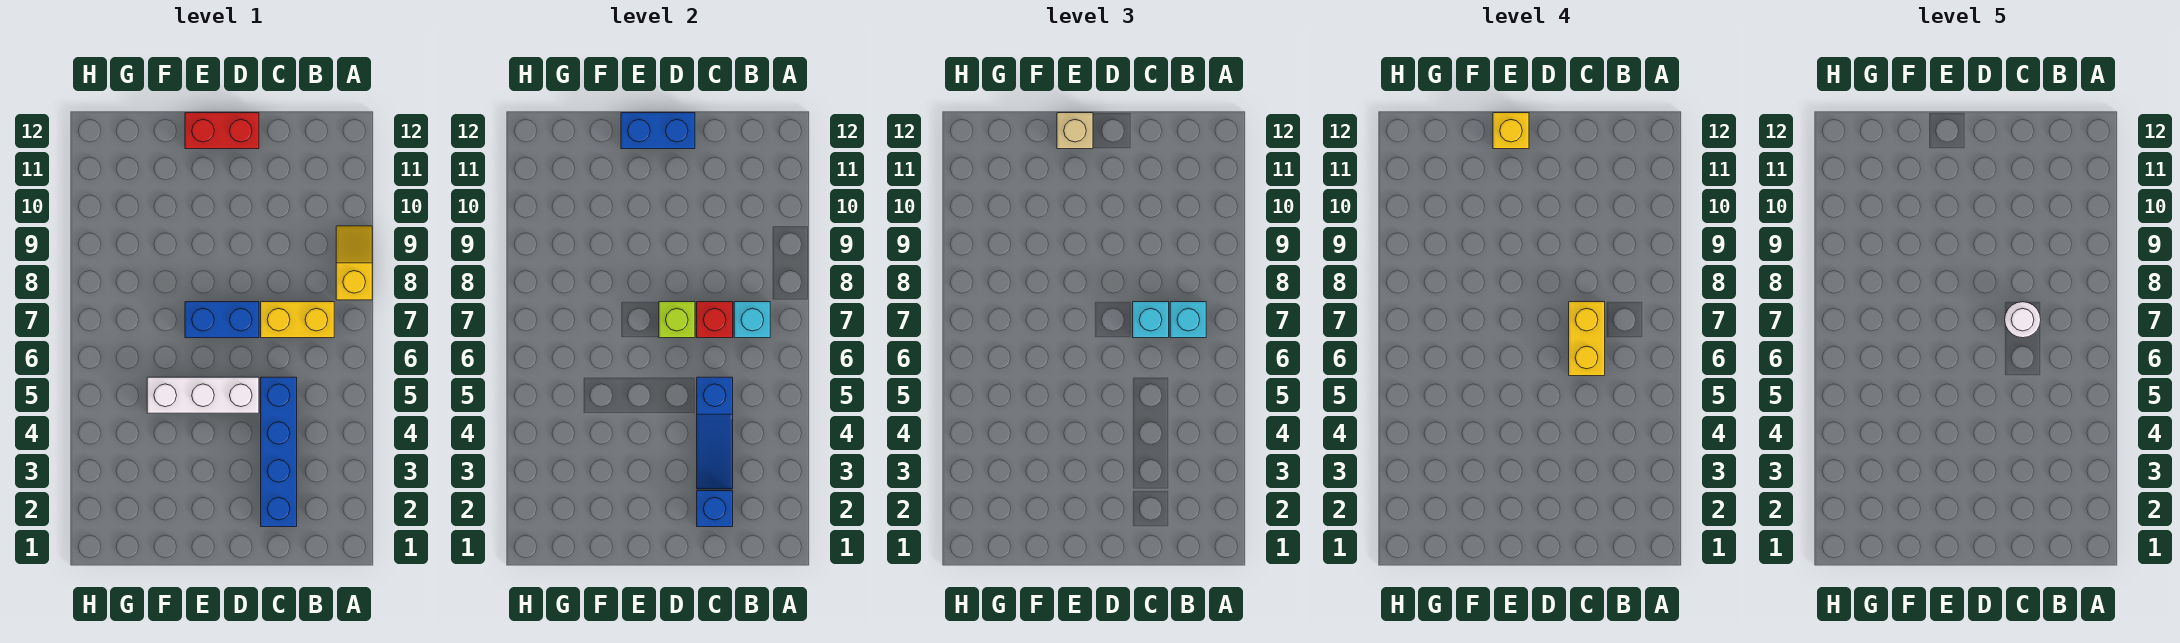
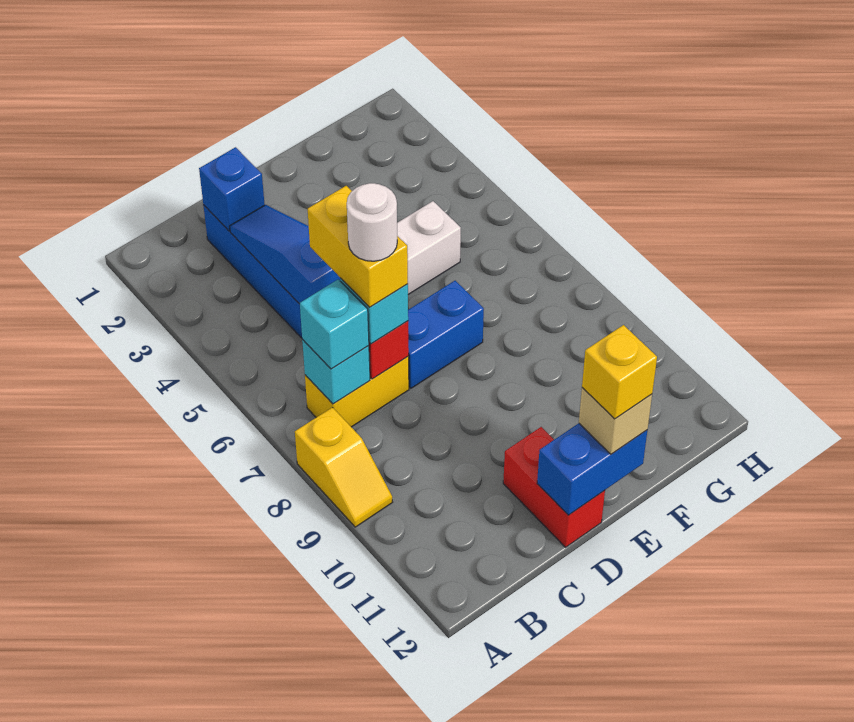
lime 1x1 brick [659,302,695,338] -> none
red 1x2 brick [185,113,259,149] -> red 1x2 brick turned to [503,427,605,547]

